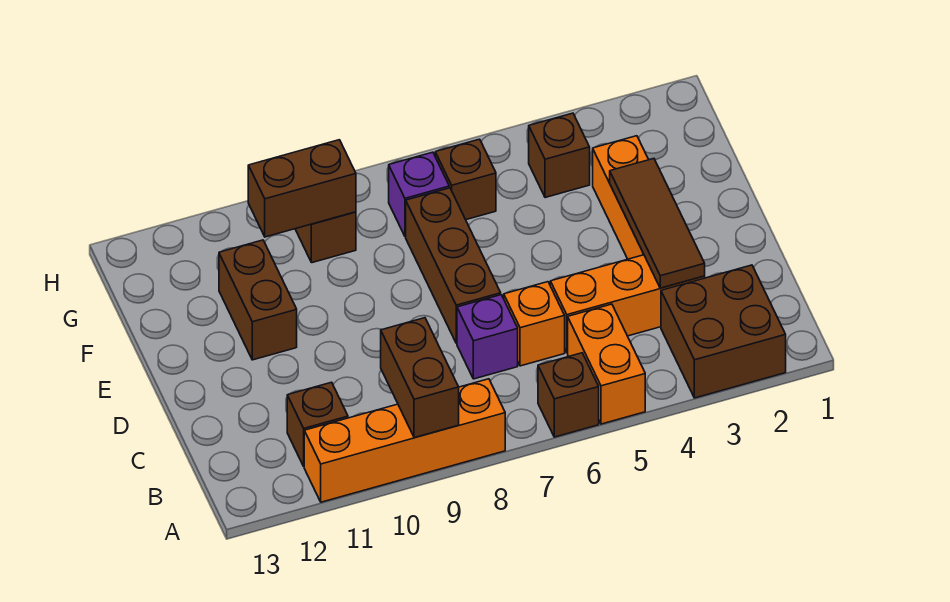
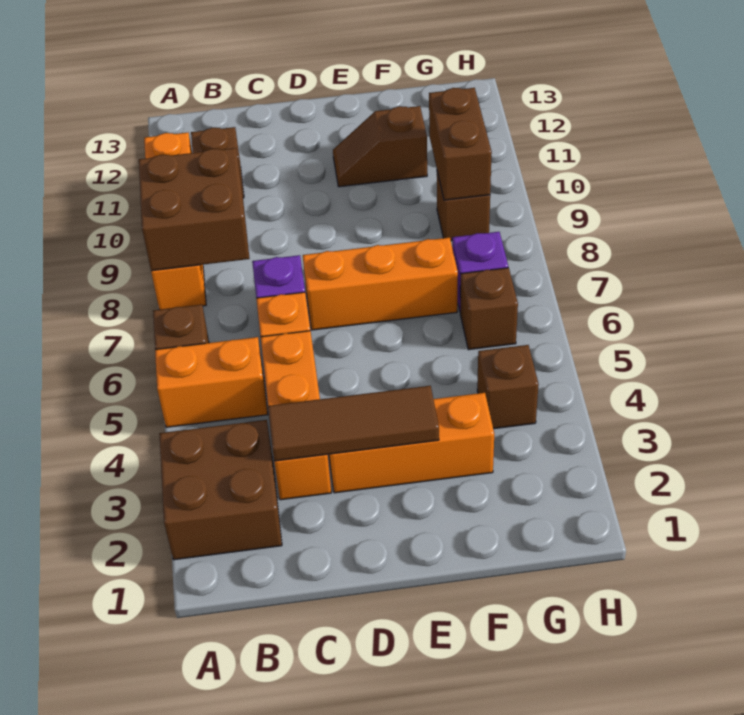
brown 1x2 brick [381,318,459,438] -> brown 2x2 brick [139,148,250,271]
brown 1x3 brick [406,188,501,343] -> orange 1x3 brick [303,238,458,330]
brown 1x2 brick [219,240,297,360] -> brown 1x2 slope [333,106,427,187]

